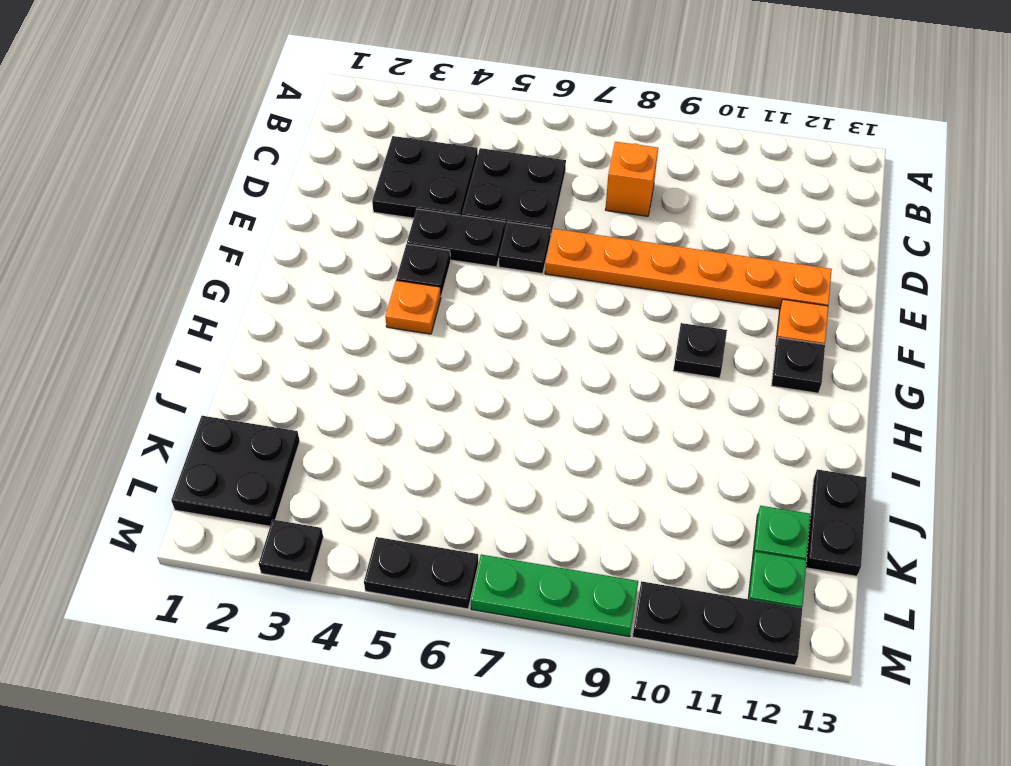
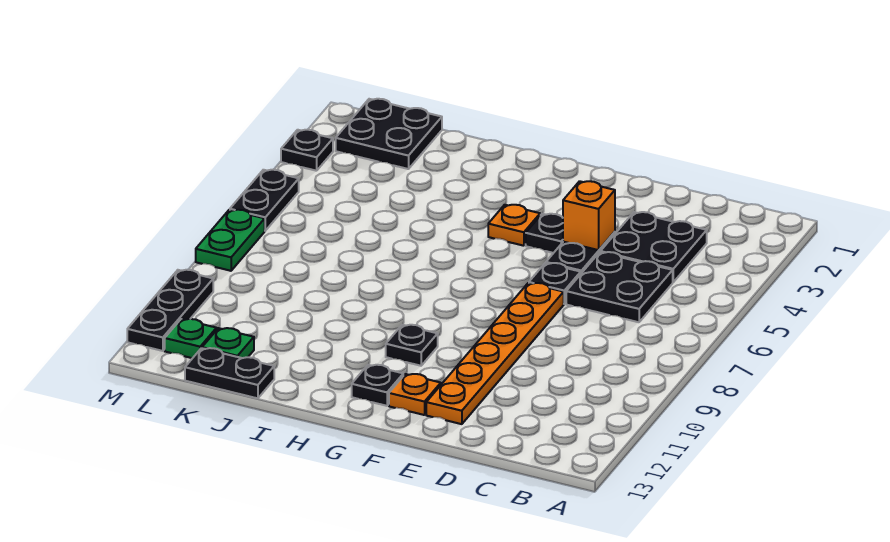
orange 1x1 brick [605,142,658,216] -> orange 1x1 brick moved to [563,181,615,250]
green 1x3 plate [471,555,638,637] -> green 1x2 plate [196,210,265,271]

